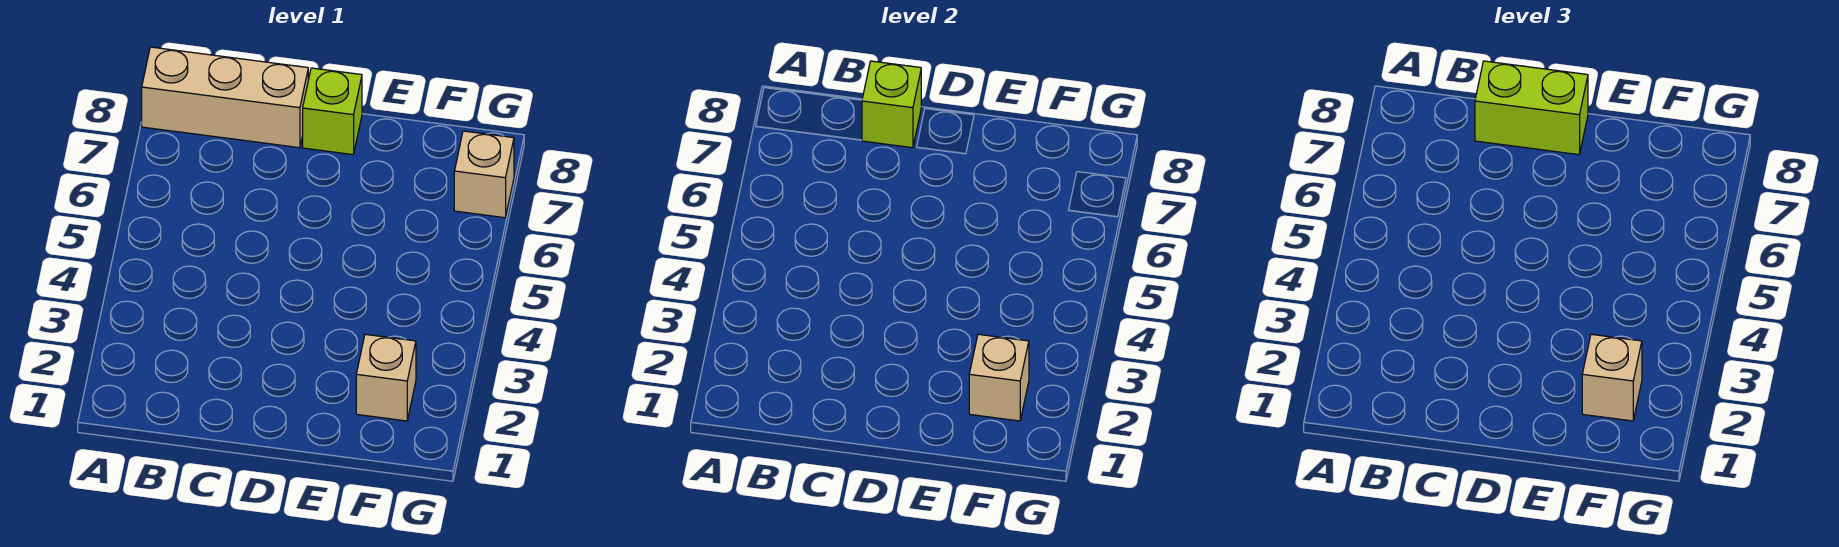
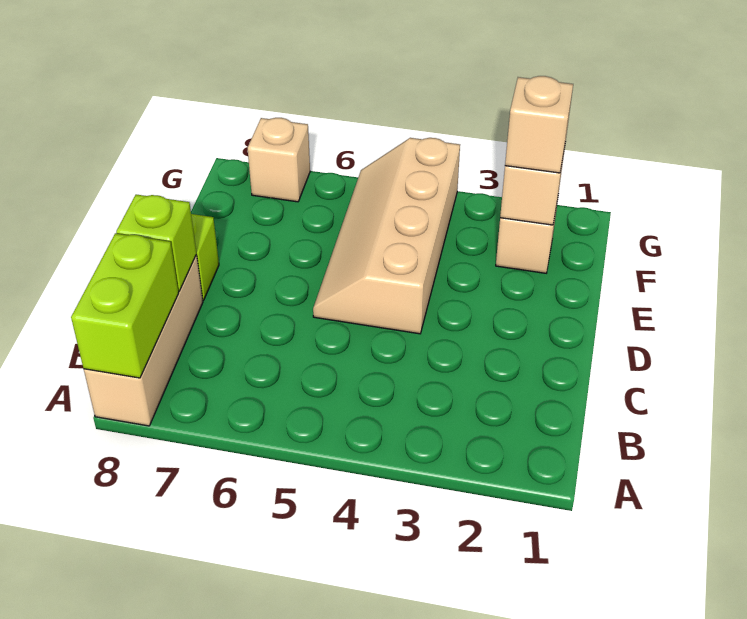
lime 1x2 brick [1475,61,1588,155] -> lime 1x2 brick moved to [71,233,179,378]
none -> tan 2x4 slope [313,138,460,334]

